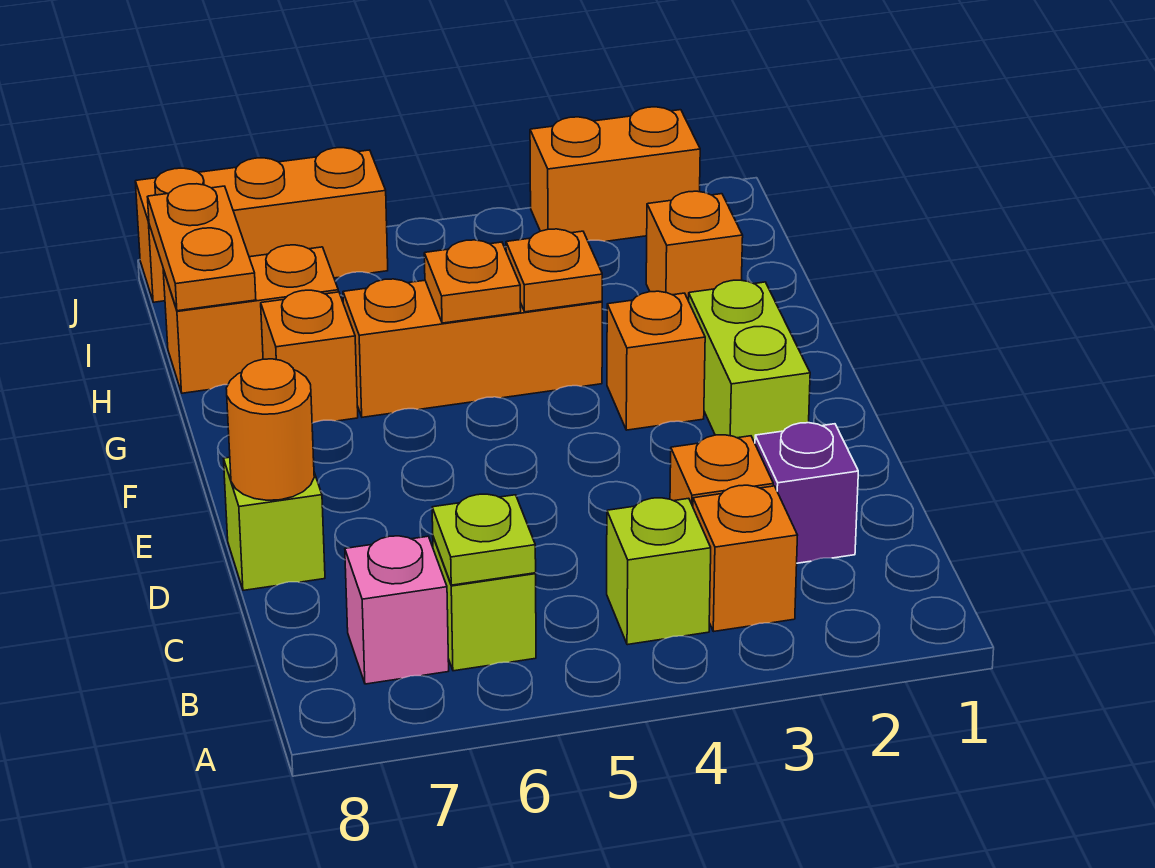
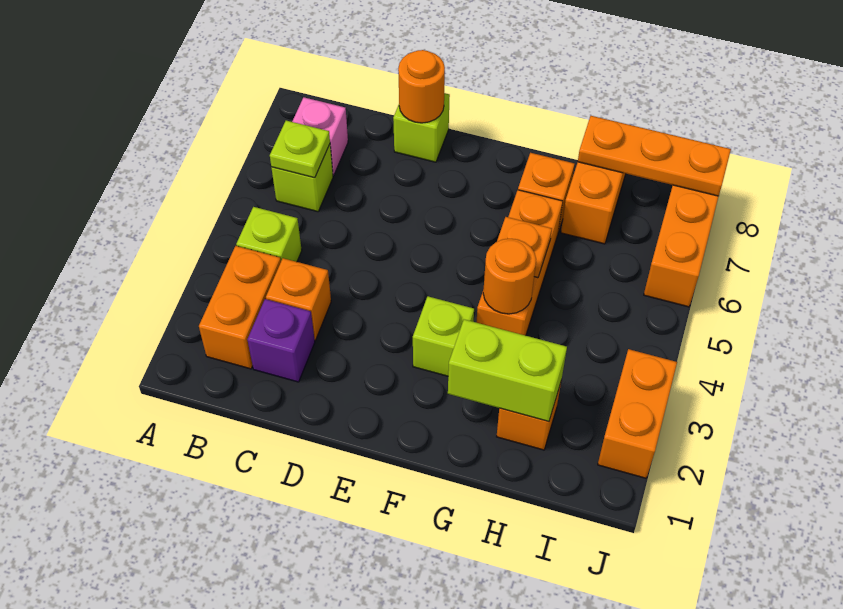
orange 1x1 brick [693,485,798,632] -> orange 1x2 brick [199,246,281,369]
lime 1x2 brick [689,280,810,443] -> lime 1x2 brick moved to [448,319,567,422]
orange 1x1 brick [607,291,705,430] -> lime 1x1 brick [413,296,474,376]
orange 1x1 plate [506,229,602,312] -> orange 1x1 round brick [483,239,536,314]
orange 1x2 plate [148,184,256,311] -> orange 1x3 plate [578,116,731,196]

